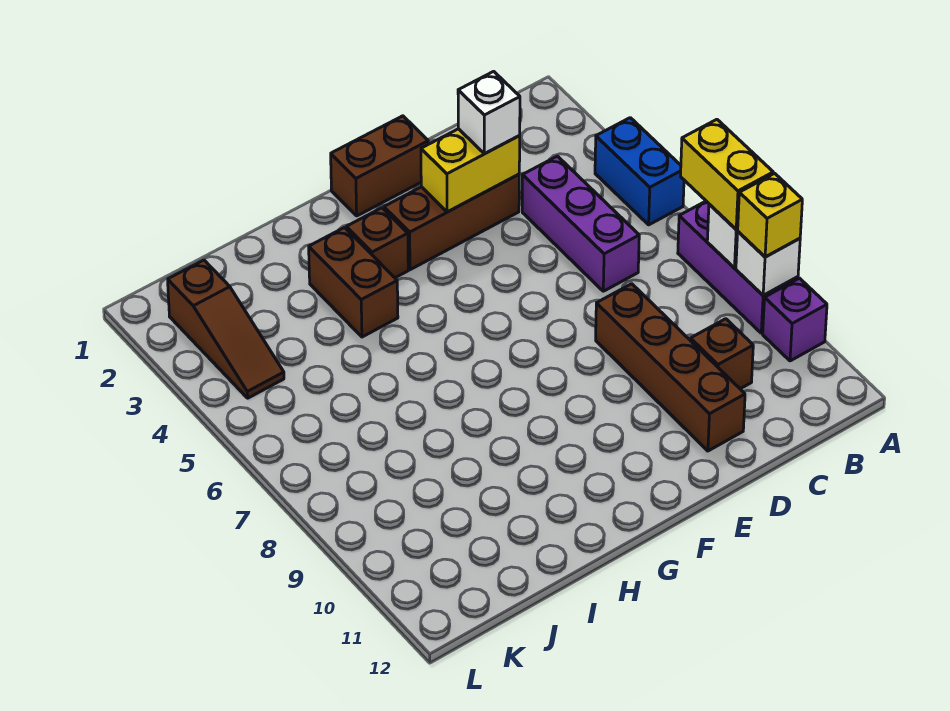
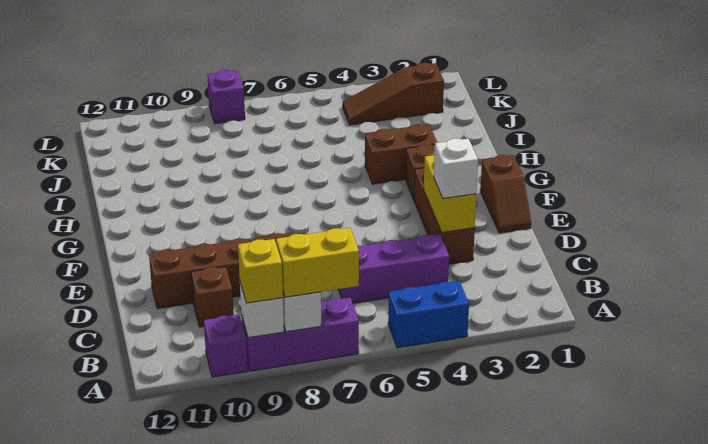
brown 1x2 brick [331,116,428,216] -> brown 1x2 slope [480,155,531,233]
none -> purple 1x1 brick [207,70,245,124]

